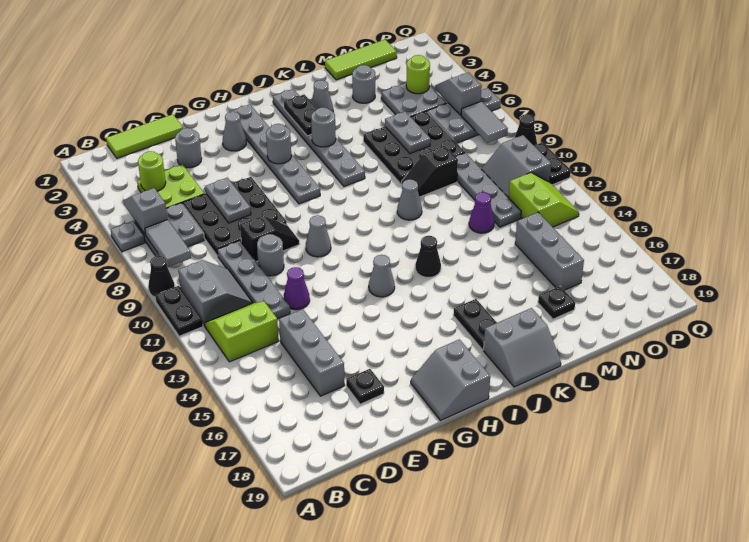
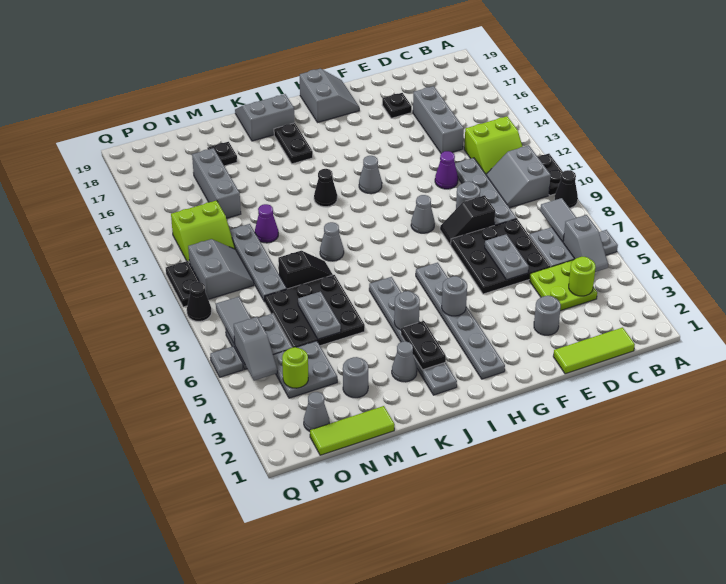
grey 1x1 cone [223,112,246,151] -> grey 1x1 cone moved to [304,392,329,431]
lime 2x2 slope [509,173,579,227] -> lime 2x2 slope turned to [171,200,235,263]

